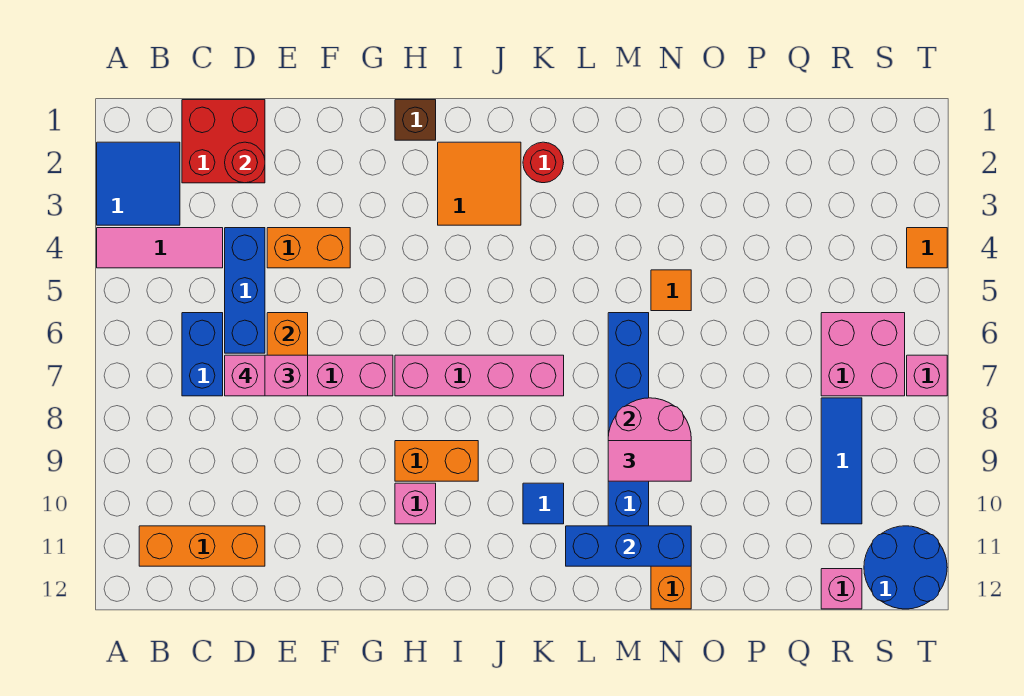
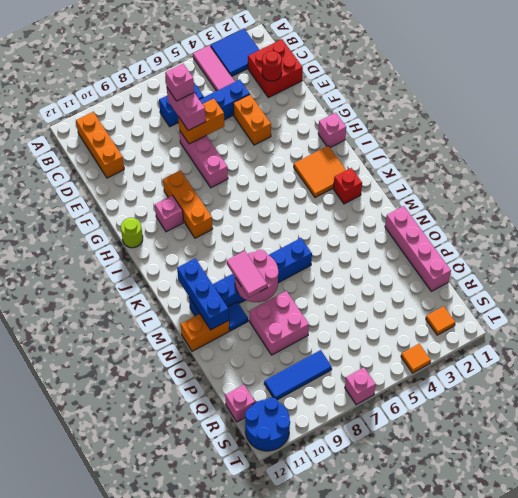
brown 1x1 brick [395,100,436,140] -> pink 1x1 brick [318,113,346,148]
pink 1x4 brick [395,355,564,396] -> pink 1x4 brick moved to [385,206,451,291]
orange 1x2 brick [395,441,478,481] -> orange 1x3 brick [163,170,213,238]
none -> lime 1x1 round brick [121,218,143,248]
red 1x1 round brick [523,142,564,183] -> red 1x1 brick [333,168,362,204]
blue 1x1 tile [523,483,564,524] -> blue 1x1 tile moved to [228,302,248,331]
orange 1x1 tile [651,270,691,311] -> orange 1x1 tile moved to [426,306,455,335]
pink 2x2 brick [821,313,905,396] -> pink 2x2 brick moved to [249,291,309,355]

